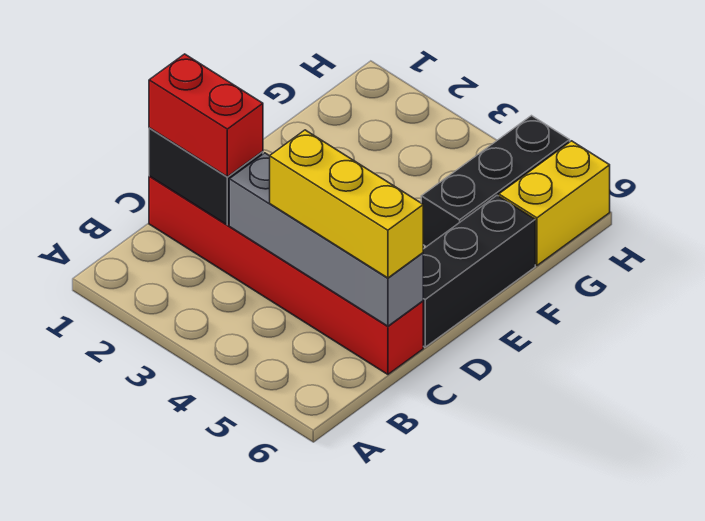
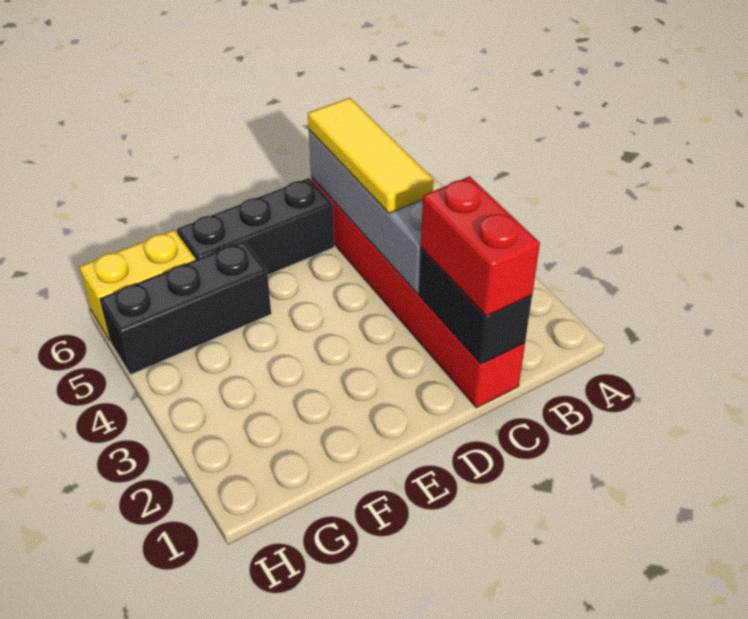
yellow 1x3 brick [270,130,423,278] -> yellow 1x3 tile [308,98,434,213]

